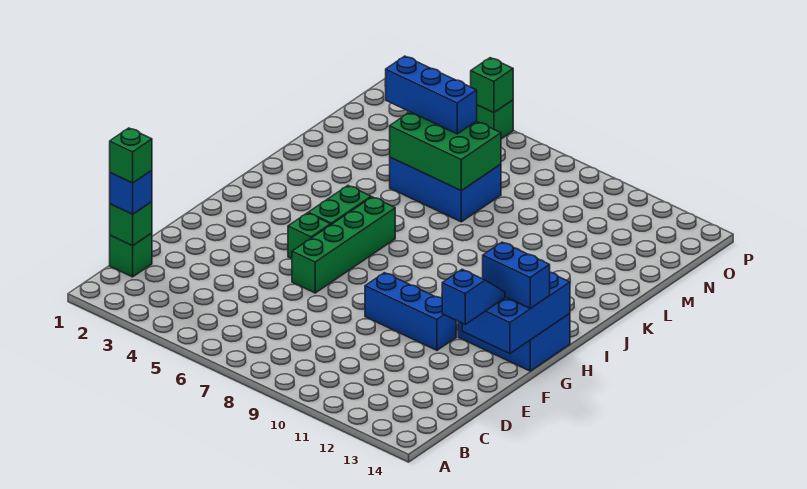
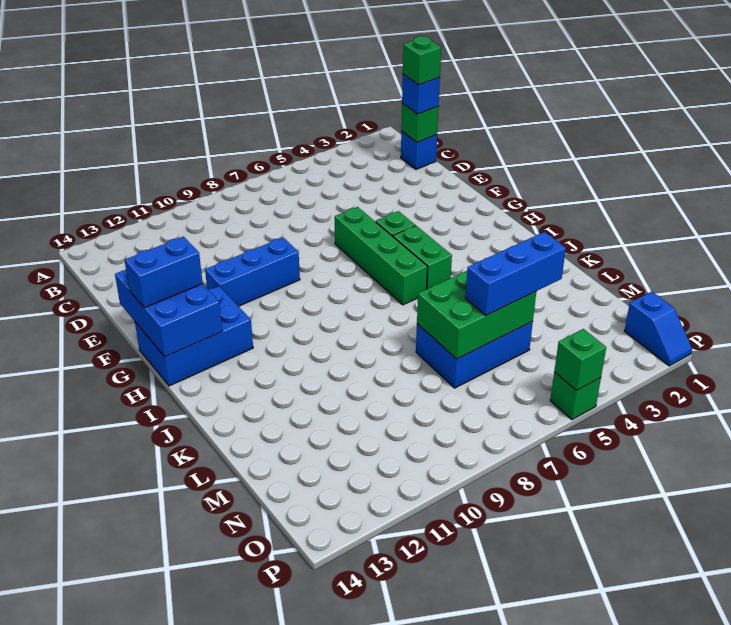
green 1x1 brick [110,233,152,277] -> blue 1x1 brick [401,131,437,169]
blue 1x2 slope [442,269,505,324] -> blue 1x2 slope moved to [624,292,692,366]

